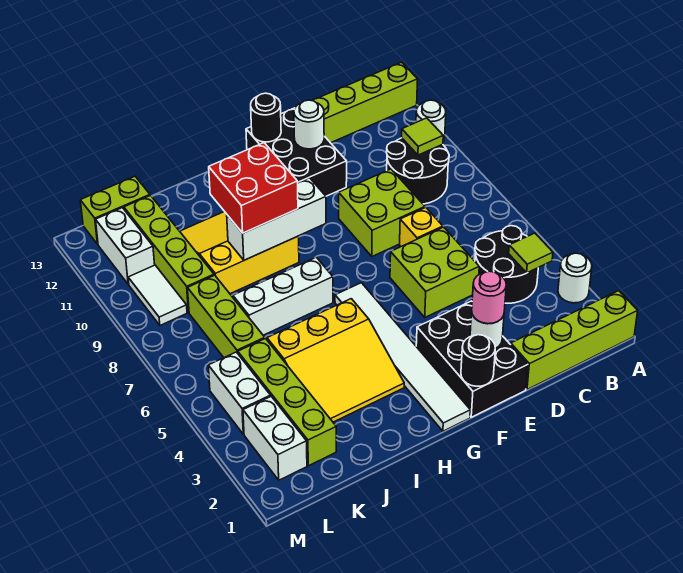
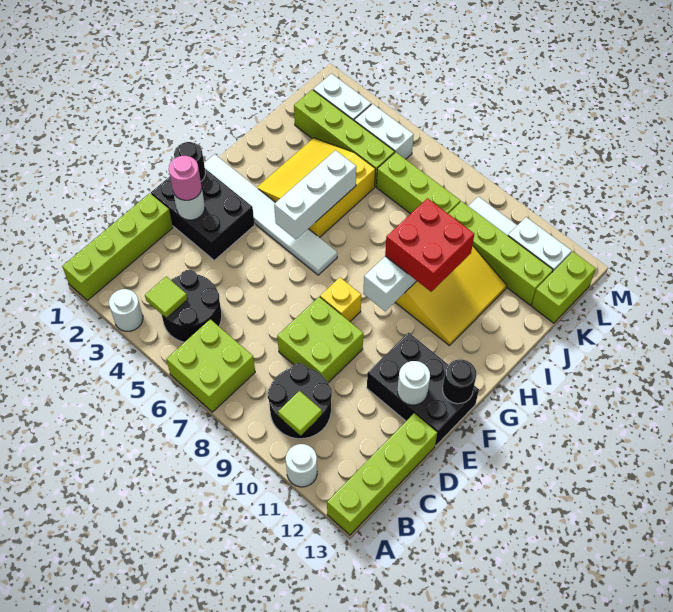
lime 2x2 brick [390,227,479,317] -> lime 2x2 brick moved to [166,319,255,412]
yellow 1x1 brick [400,208,443,246] -> yellow 1x1 brick moved to [320,278,361,321]
white 1x3 brick [233,257,333,335] -> white 1x3 brick moved to [274,150,356,239]

